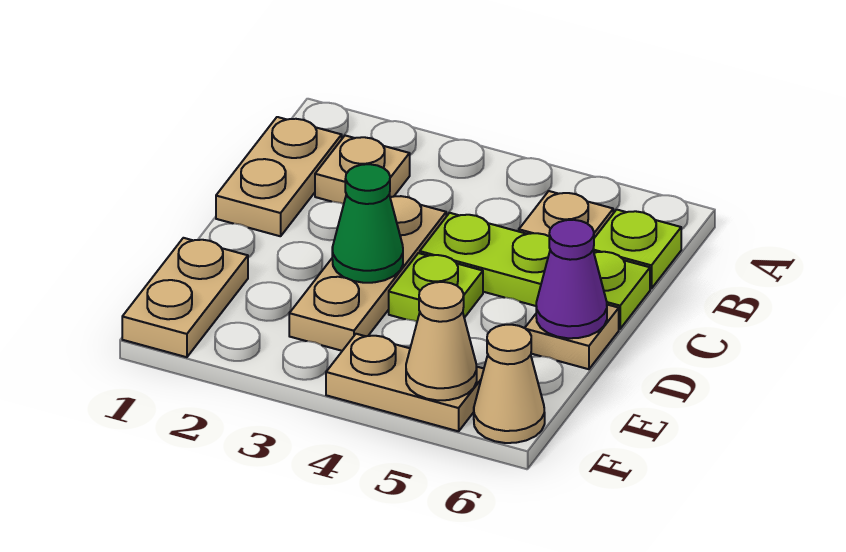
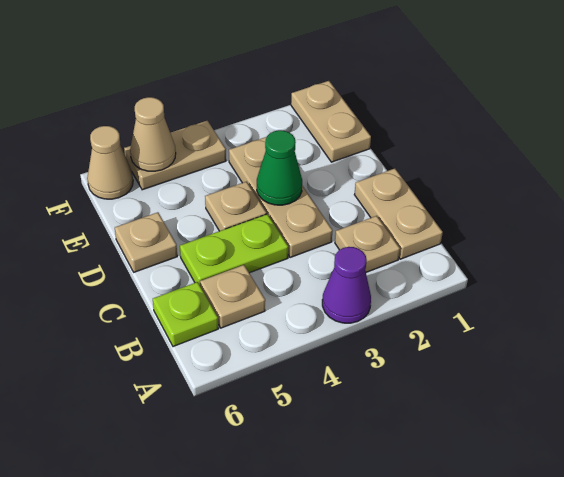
lime 1x3 plate [420,213,650,329] -> lime 1x2 plate [180,214,288,285]
lime 1x1 plate [389,253,483,322] -> tan 1x1 plate [205,182,267,231]
purple 1x1 cone [536,220,607,338] -> purple 1x1 cone moved to [322,247,371,323]

